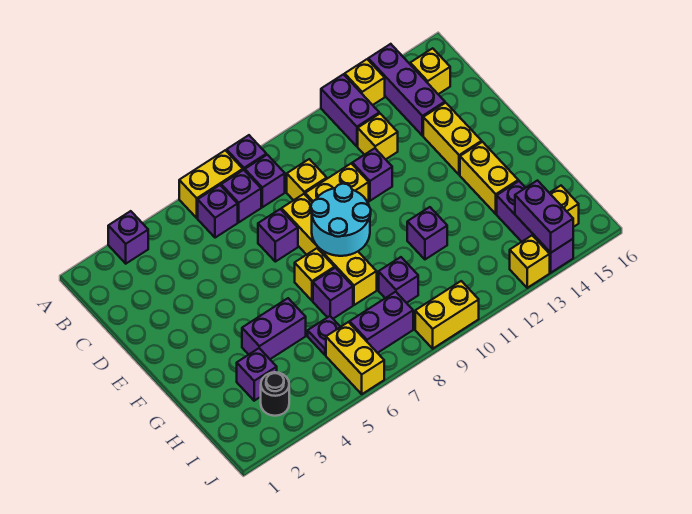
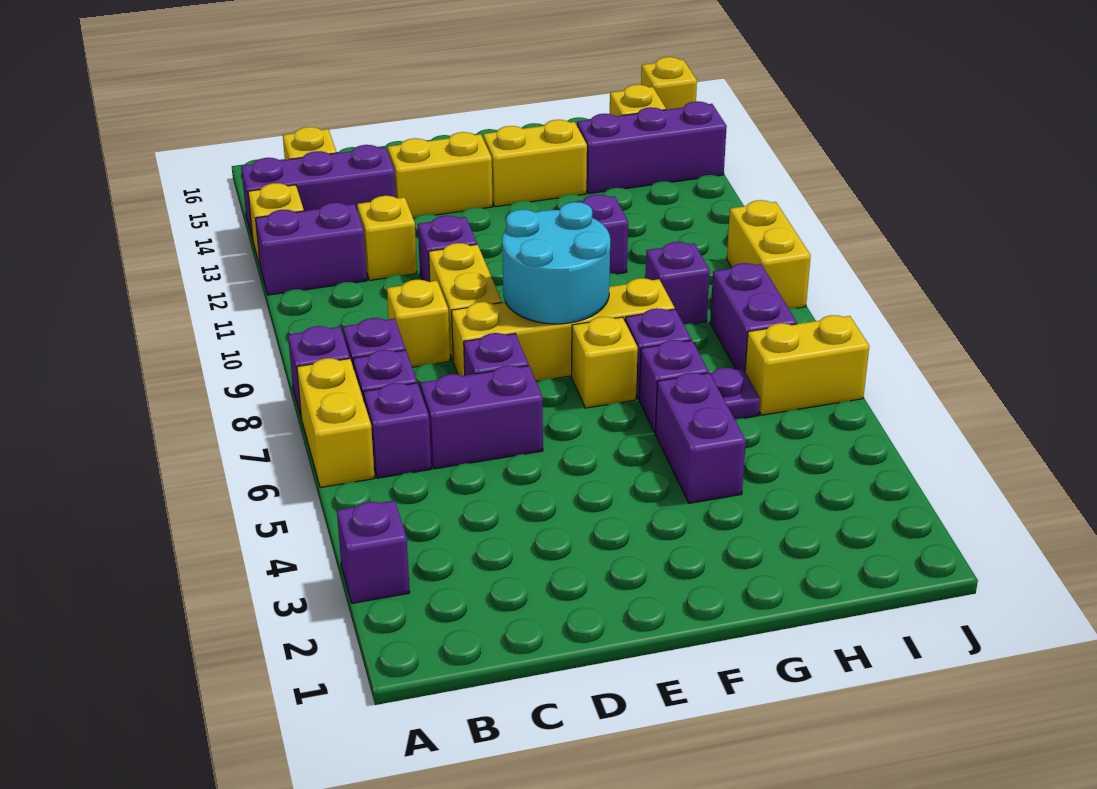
purple 1x1 brick [237,348,277,401] -> purple 1x1 brick moved to [639,340,709,432]
black 1x1 round brick [261,372,289,416] -> none
purple 1x2 brick [515,181,573,253] -> purple 1x2 brick moved to [420,365,543,469]
yellow 1x1 brick [510,235,550,288] -> yellow 1x1 brick moved to [641,57,697,110]

